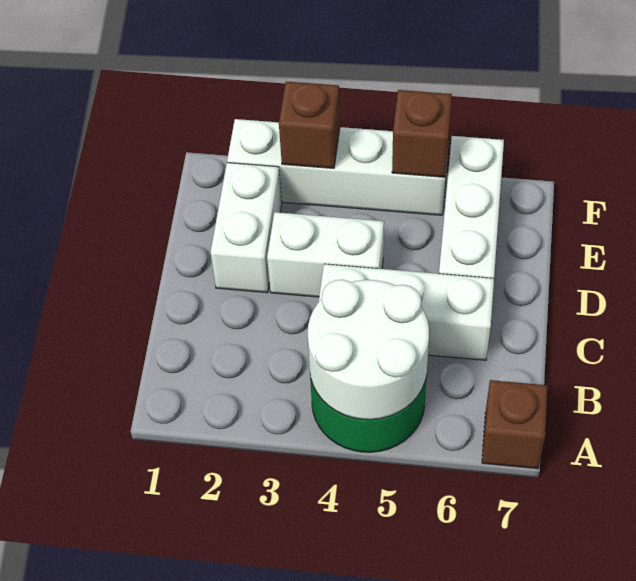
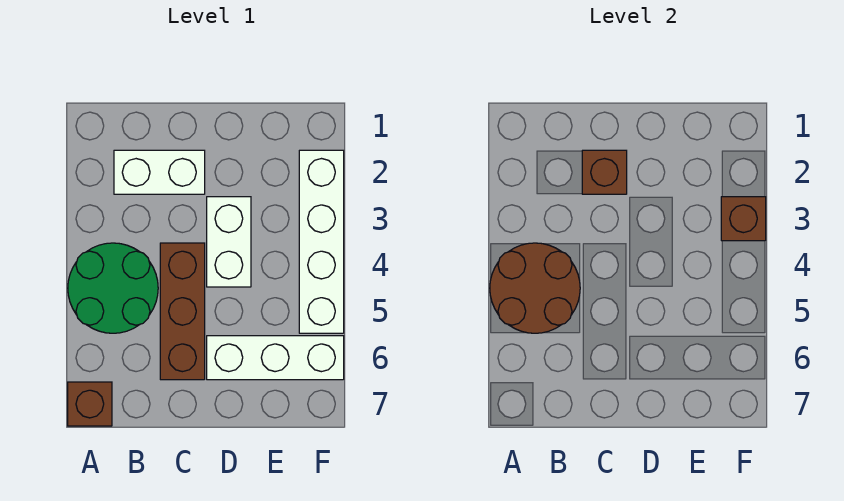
white 2x2 round brick [308,280,429,420] -> brown 2x2 round brick [490,243,580,333]
white 1x3 brick [319,264,494,360] -> brown 1x3 brick [160,243,205,380]
white 1x2 brick [211,163,282,293] -> white 1x2 brick moved to [114,150,205,194]
brown 1x1 brick [392,90,452,177] -> brown 1x1 brick moved to [582,150,627,194]

